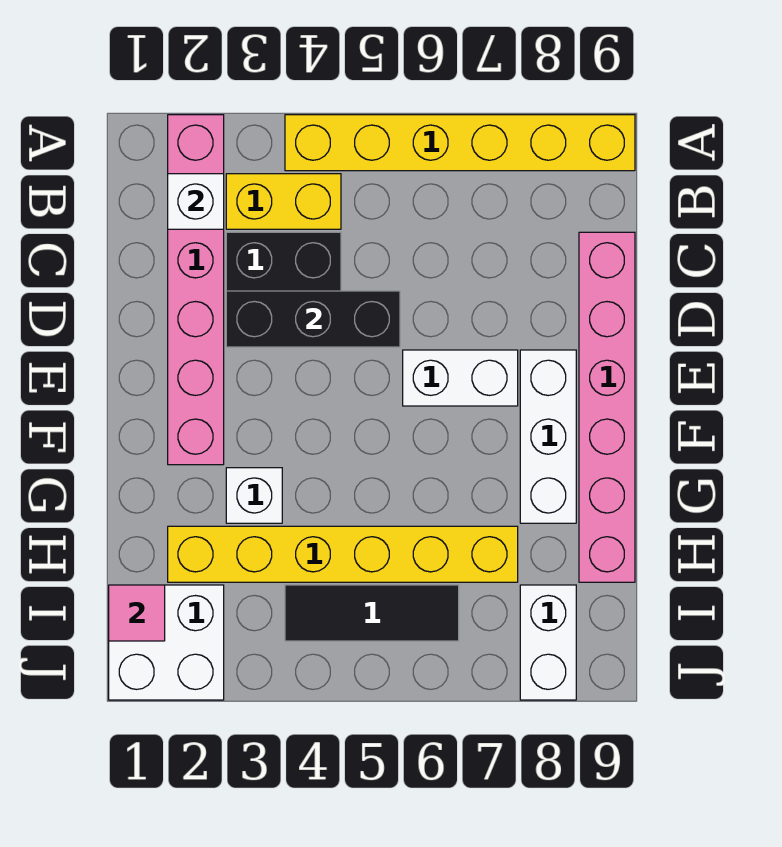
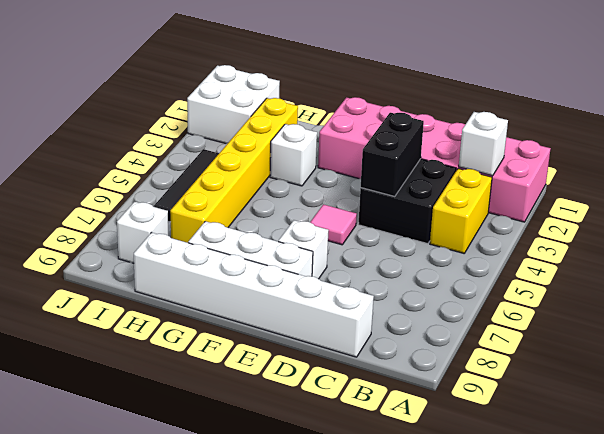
pink 1x6 brick [168,115,224,465] -> pink 2x6 brick [318,97,551,222]
yellow 1x6 brick [285,115,635,171] -> none
pink 1x6 brick [579,232,635,582] -> white 1x6 brick [134,233,374,357]
black 1x3 brick [226,291,400,347] -> black 1x2 brick [361,112,424,197]
white 1x2 brick [403,350,518,406] -> white 1x1 brick [278,220,329,279]
pink 1x1 tile [109,585,165,641] -> pink 1x1 tile moved to [310,204,357,245]
white 1x2 brick [520,585,576,700] -> white 1x1 brick [117,202,168,263]

